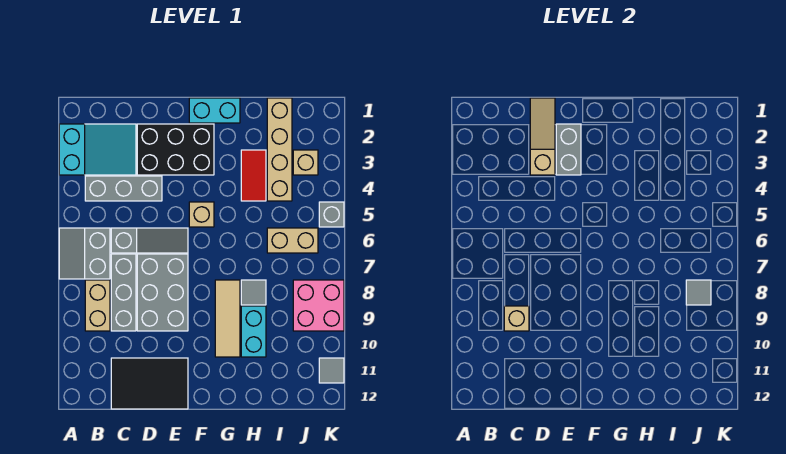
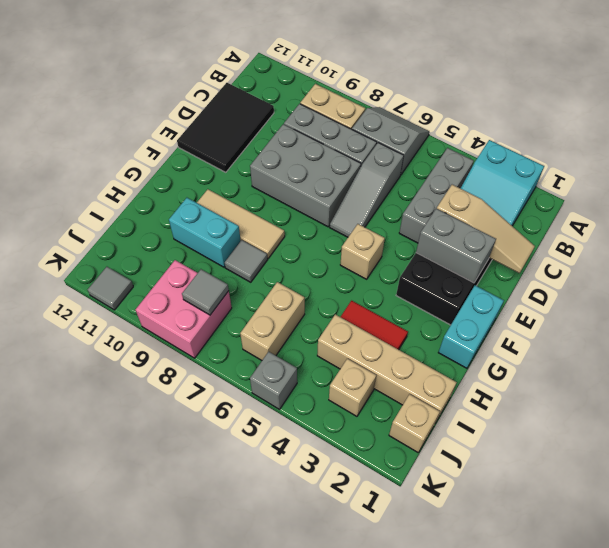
tan 1x1 brick [504,306,529,331] -> tan 1x1 brick moved to [389,394,440,452]

